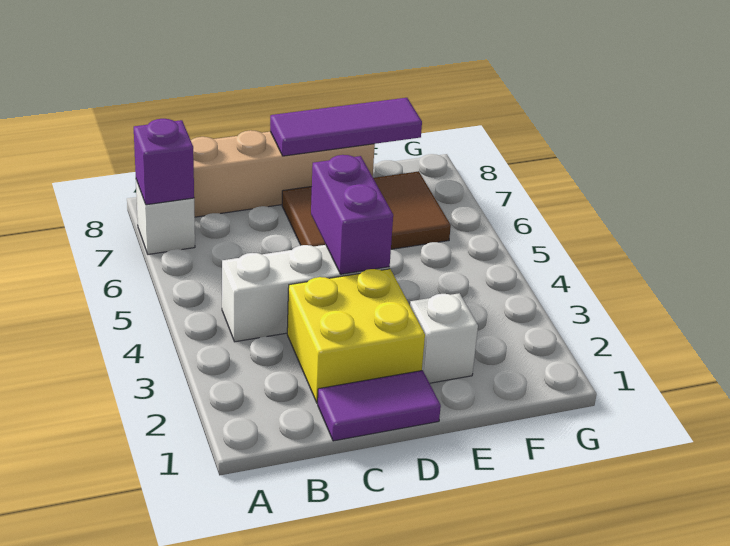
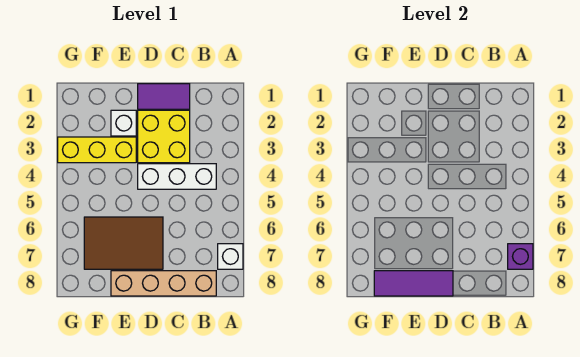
purple 1x2 brick [311,155,393,274] -> none
none -> yellow 1x3 brick [58,137,136,163]

